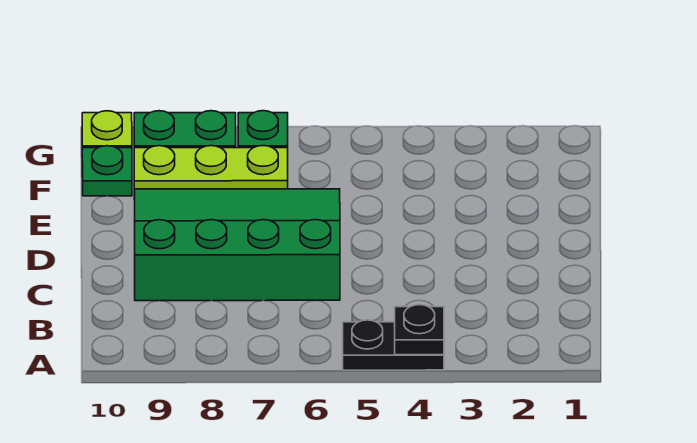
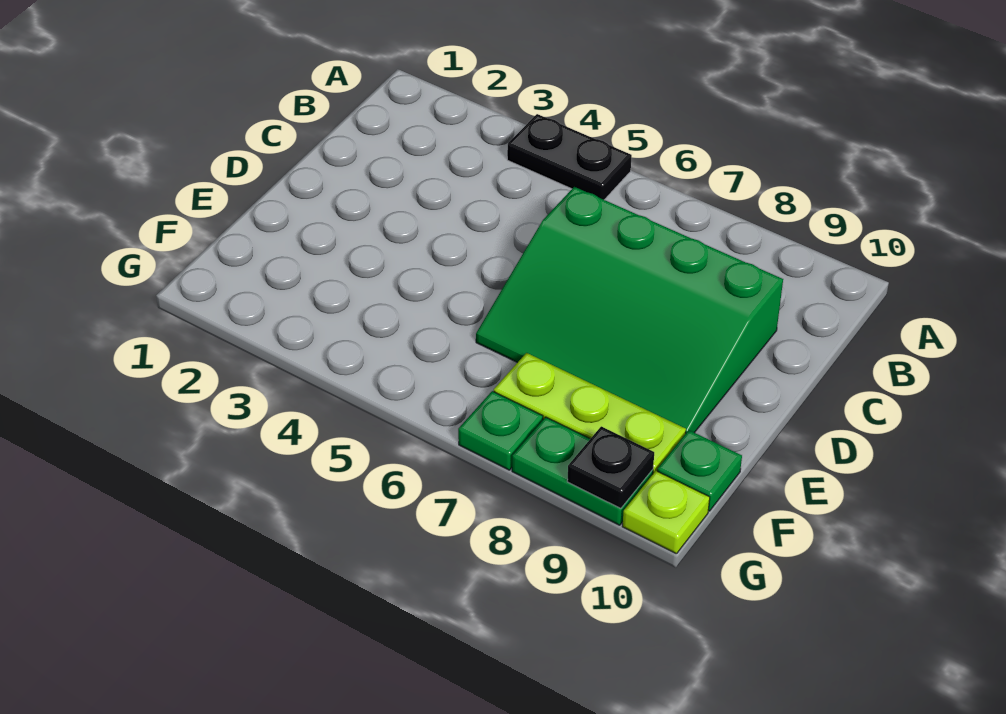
black 1x1 plate [395,305,444,355] -> black 1x1 plate moved to [567,426,654,508]

